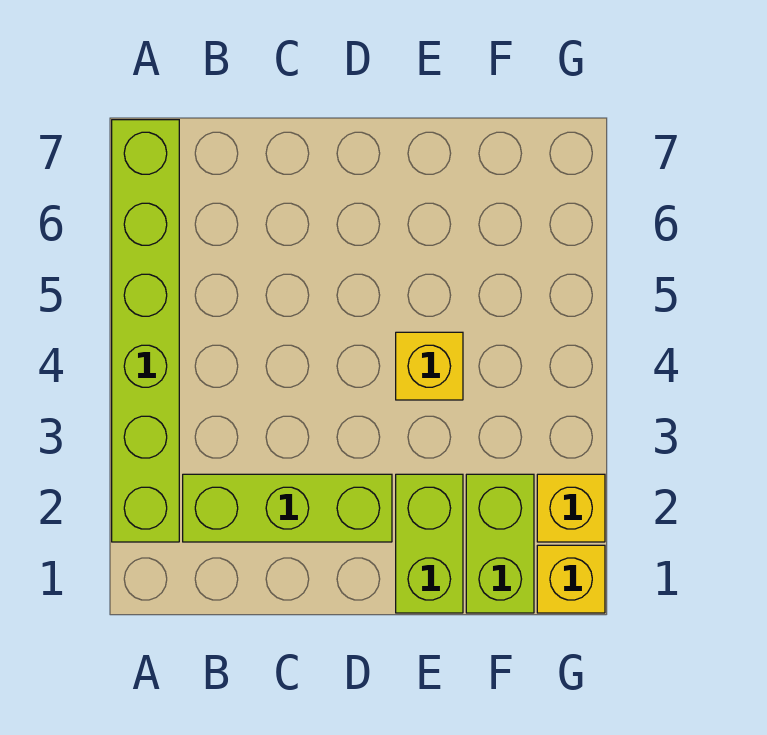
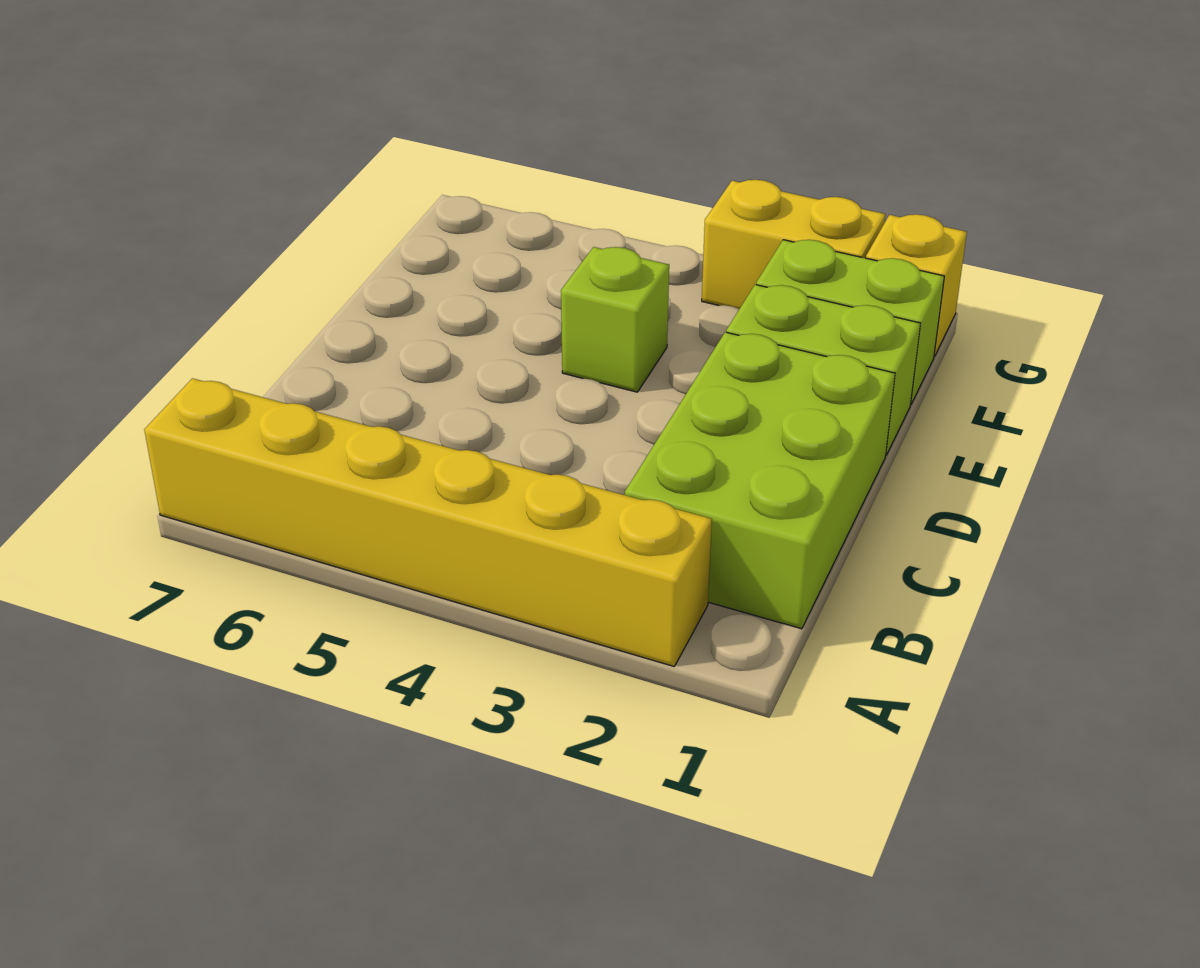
lime 1x6 brick [112,120,179,542] -> yellow 1x6 brick [144,378,712,666]
lime 1x3 brick [183,474,392,542] -> lime 2x3 brick [625,332,895,629]
yellow 1x1 brick [396,332,463,400] -> lime 1x1 brick [561,247,669,392]
yellow 1x1 brick [537,474,605,542] -> yellow 1x2 brick [702,180,885,309]

